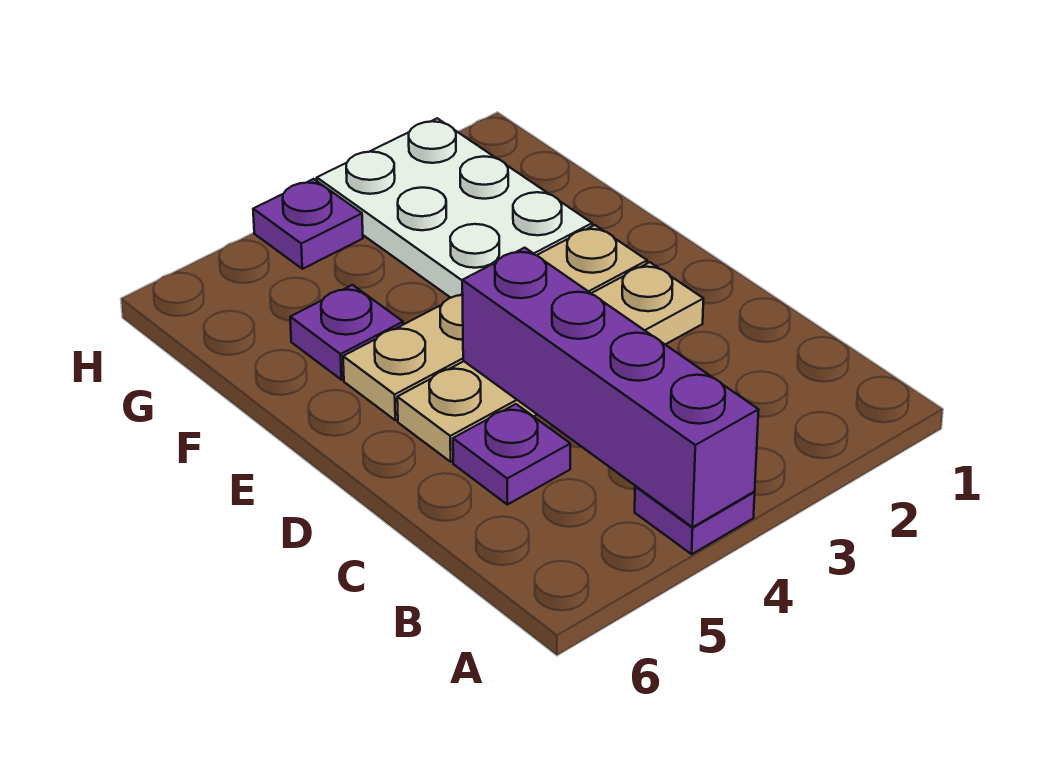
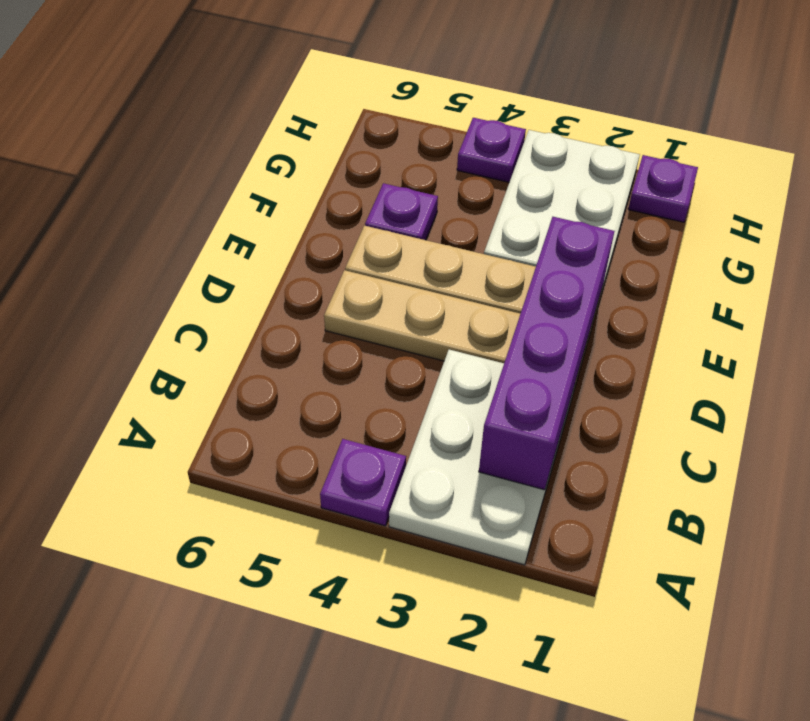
none -> white 2x3 plate [389,350,575,565]
purple 1x4 brick [462,248,759,527] -> purple 1x4 brick moved to [479,217,614,490]
purple 1x1 plate [453,404,570,505] -> purple 1x1 plate moved to [628,155,698,222]

